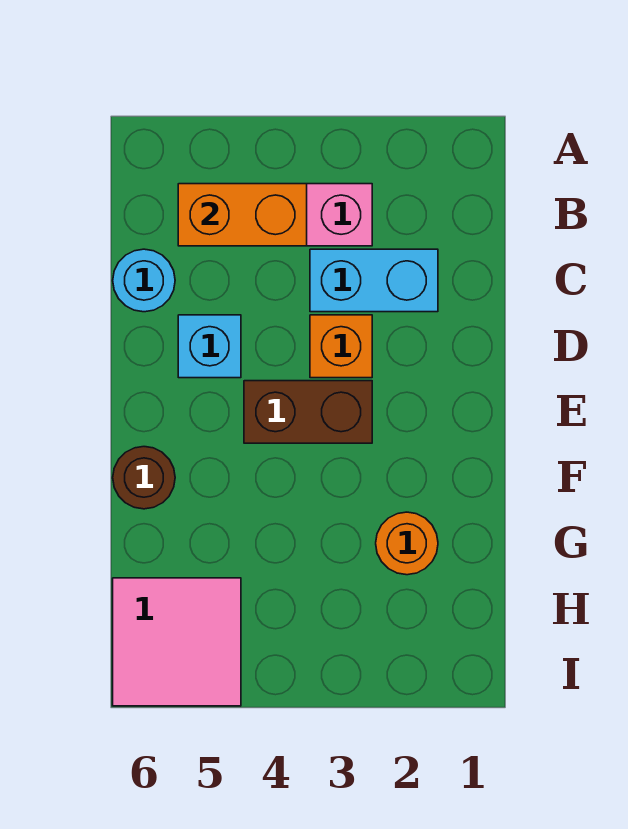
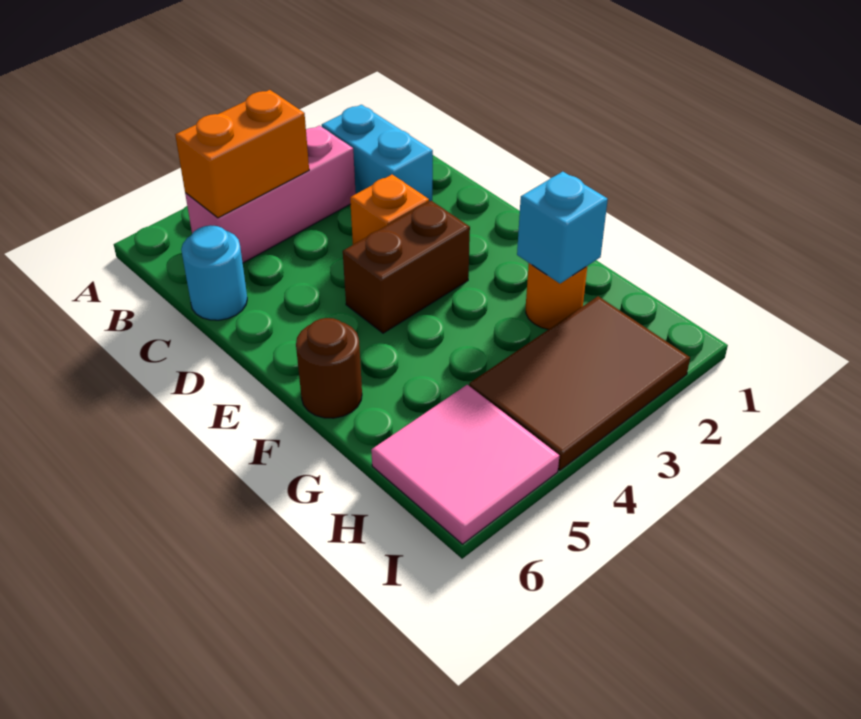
cyan 1x2 brick [310,249,438,312] -> cyan 1x2 brick turned to [322,105,433,201]
cyan 1x1 brick [178,315,241,378] -> cyan 1x1 brick moved to [517,172,608,283]
none -> brown 2x3 tile [469,296,690,470]

